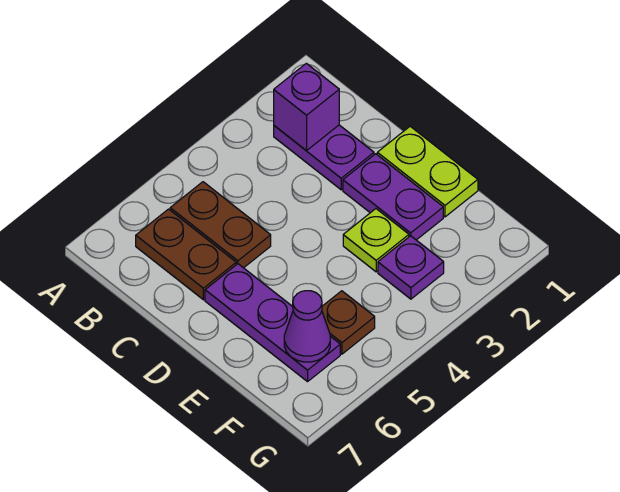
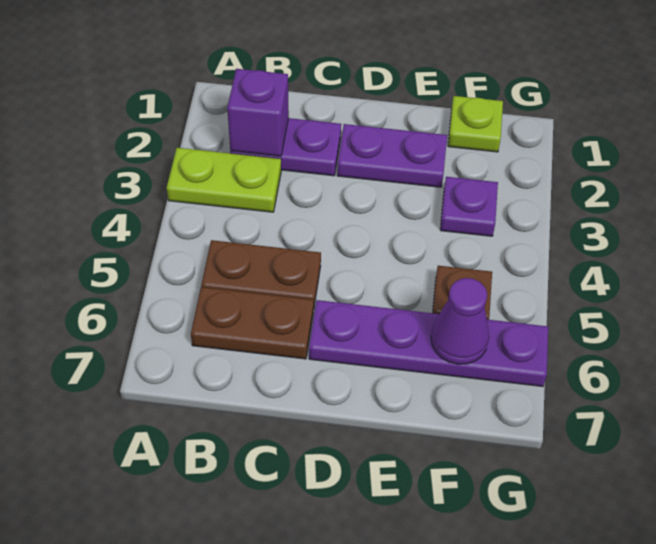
lime 1x2 plate [377,126,478,217] -> lime 1x2 plate moved to [167,148,281,212]
purple 1x3 plate [205,264,340,382] -> purple 1x4 plate [309,300,548,387]
lime 1x1 plate [343,209,409,272] -> lime 1x1 plate moved to [448,96,503,152]

